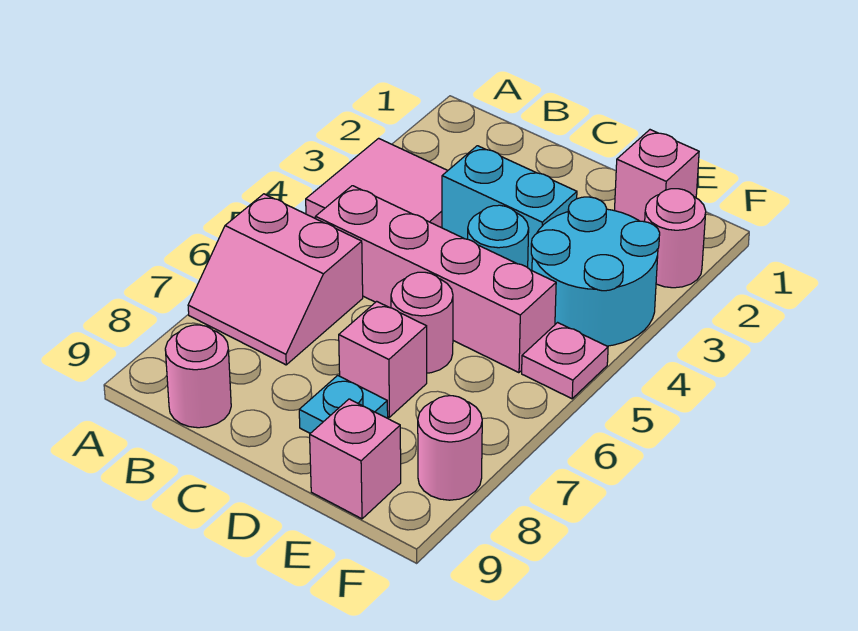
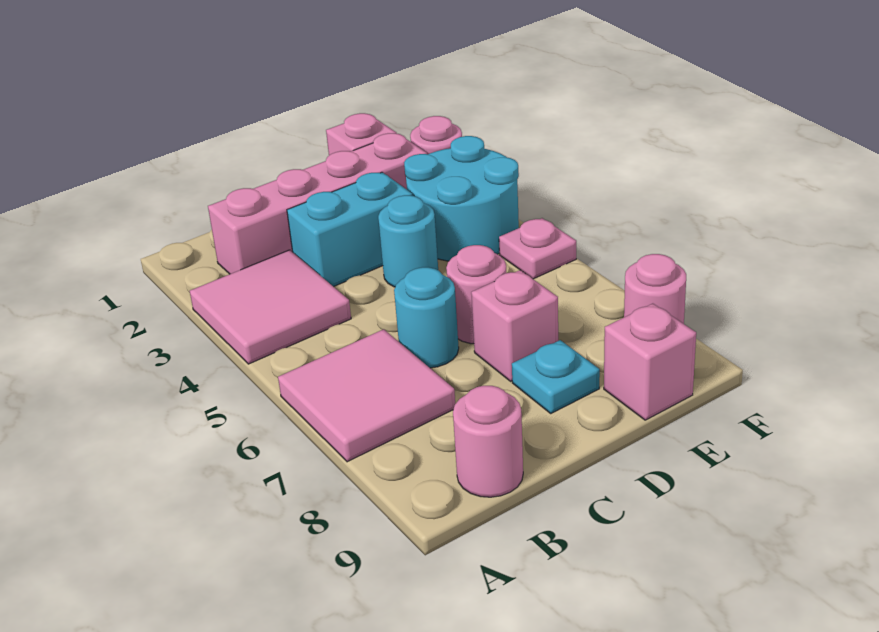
pink 2x2 slope [188,194,363,365] -> pink 2x2 tile [278,329,455,462]
pink 1x4 brick [315,186,556,373] -> pink 1x4 brick moved to [208,133,427,274]
none -> cyan 1x1 round brick [394,267,459,368]

